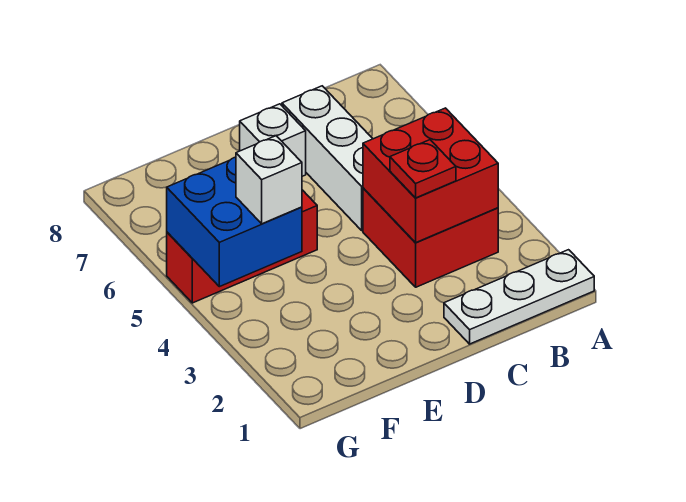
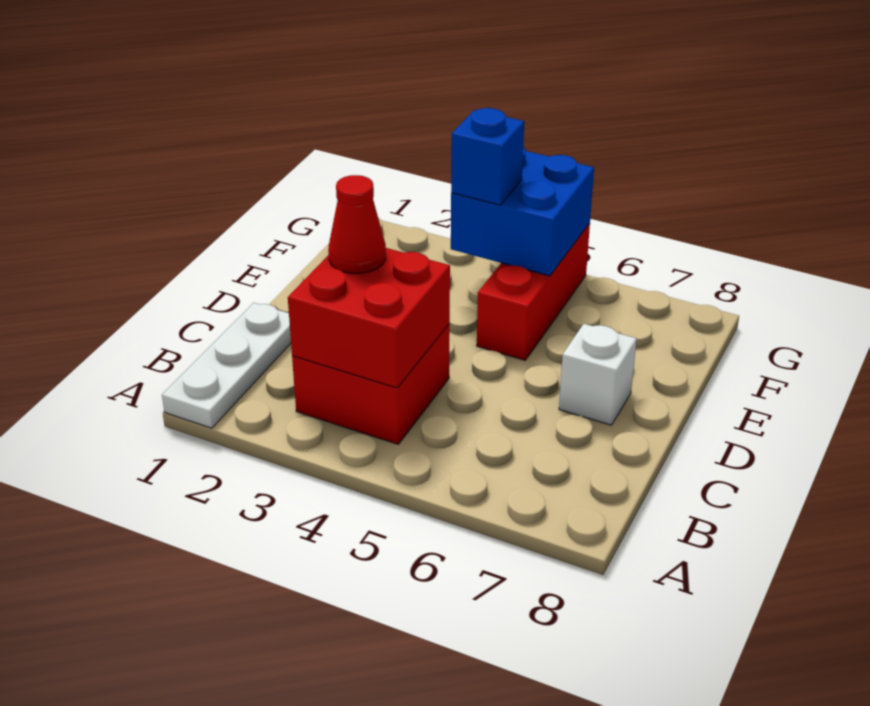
red 1x1 plate [390,140,456,198] -> red 1x1 cone [328,175,386,273]
white 1x3 brick [282,86,373,230] -> none
white 1x1 brick [236,136,302,224] -> blue 1x1 brick [451,108,524,205]

